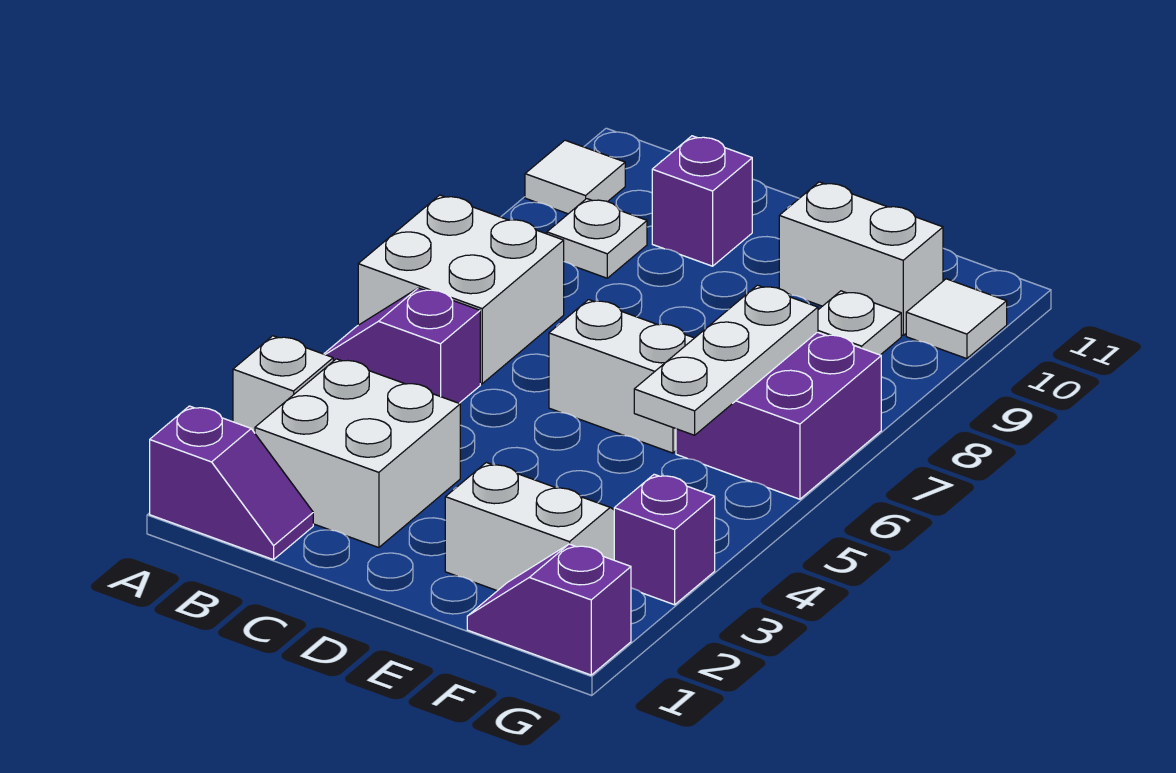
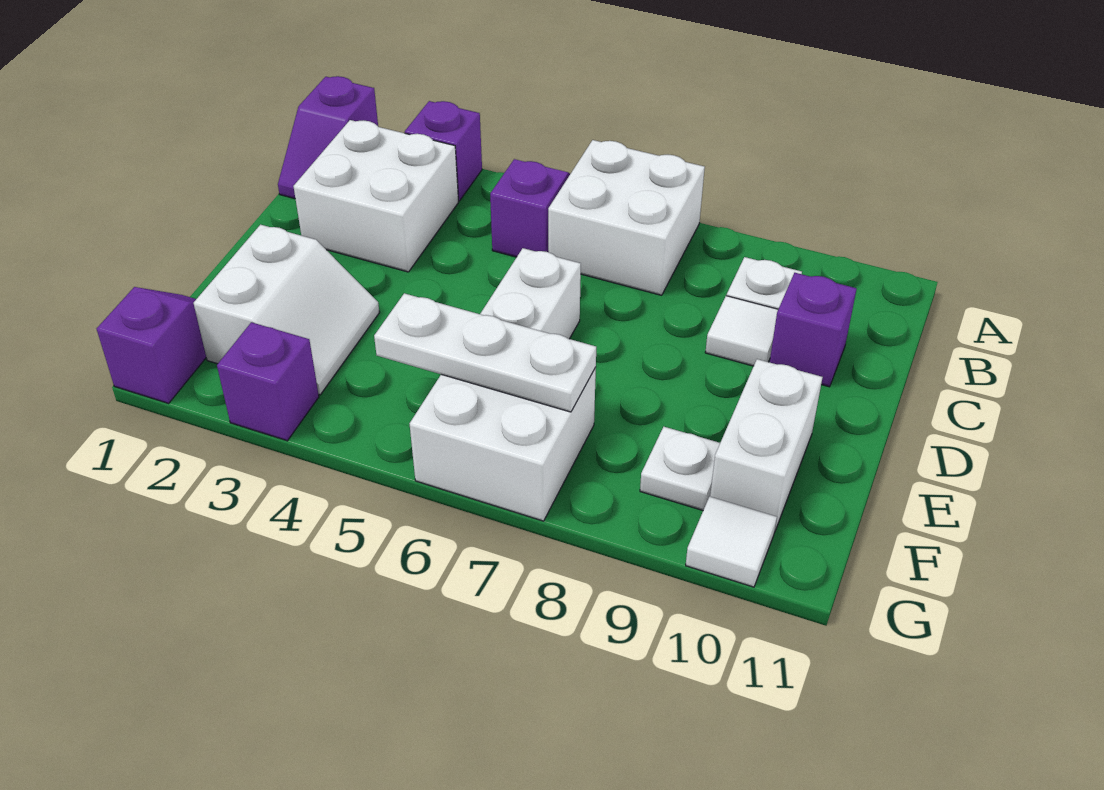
white 1x1 brick [233,336,333,433] -> purple 1x1 brick [405,101,482,201]
white 1x1 tile [525,140,625,214] -> white 1x1 tile moved to [705,296,778,366]
purple 2x2 brick [676,332,881,499] -> white 2x2 brick [410,367,596,521]

